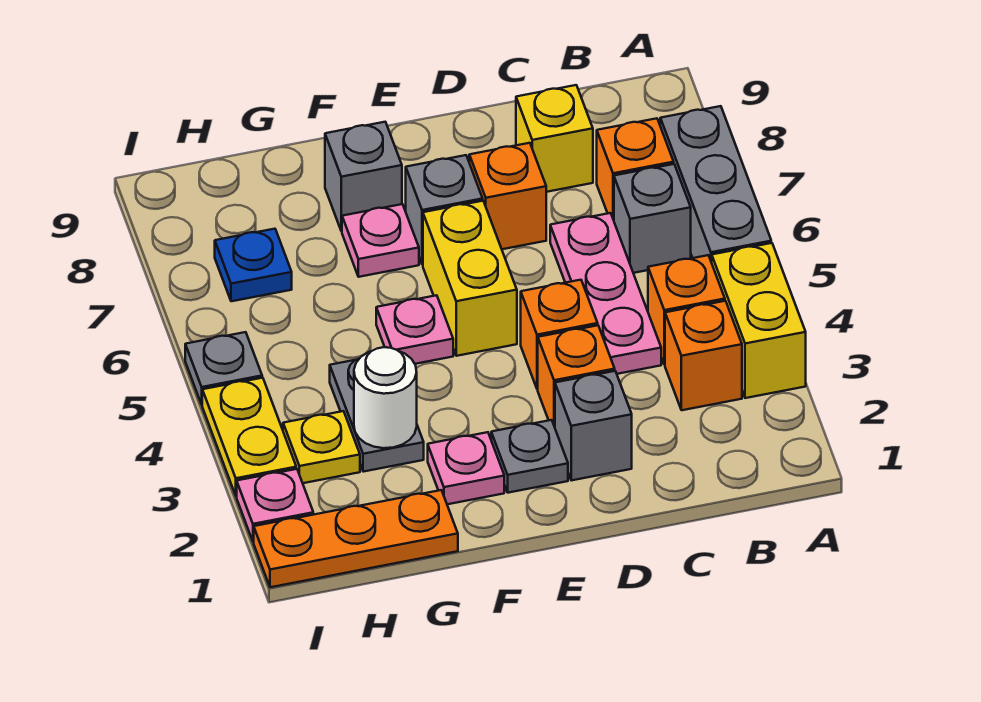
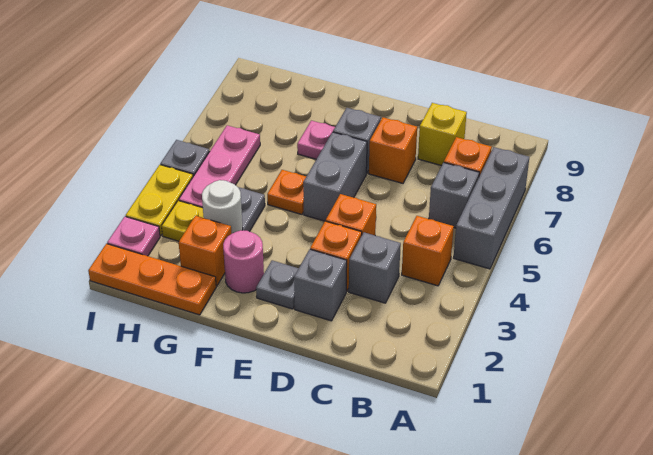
yellow 1x2 brick [712,243,806,398] -> none
orange 1x1 brick [665,301,742,410] -> orange 1x1 brick moved to [179,216,232,286]
pink 1x3 plate [550,213,661,374] -> pink 1x3 plate moved to [179,125,260,208]
yellow 1x2 brick [423,201,517,356] -> grey 1x2 brick [303,132,367,221]
pink 1x1 plate [428,432,504,504] -> pink 1x1 round brick [223,230,264,293]
pink 1x1 plate [376,295,453,364] -> orange 1x1 plate [267,170,306,214]
grey 1x1 brick [325,122,402,231] -> grey 1x1 brick moved to [349,232,401,303]
blue 1x1 plate [215,229,292,301] -> none

